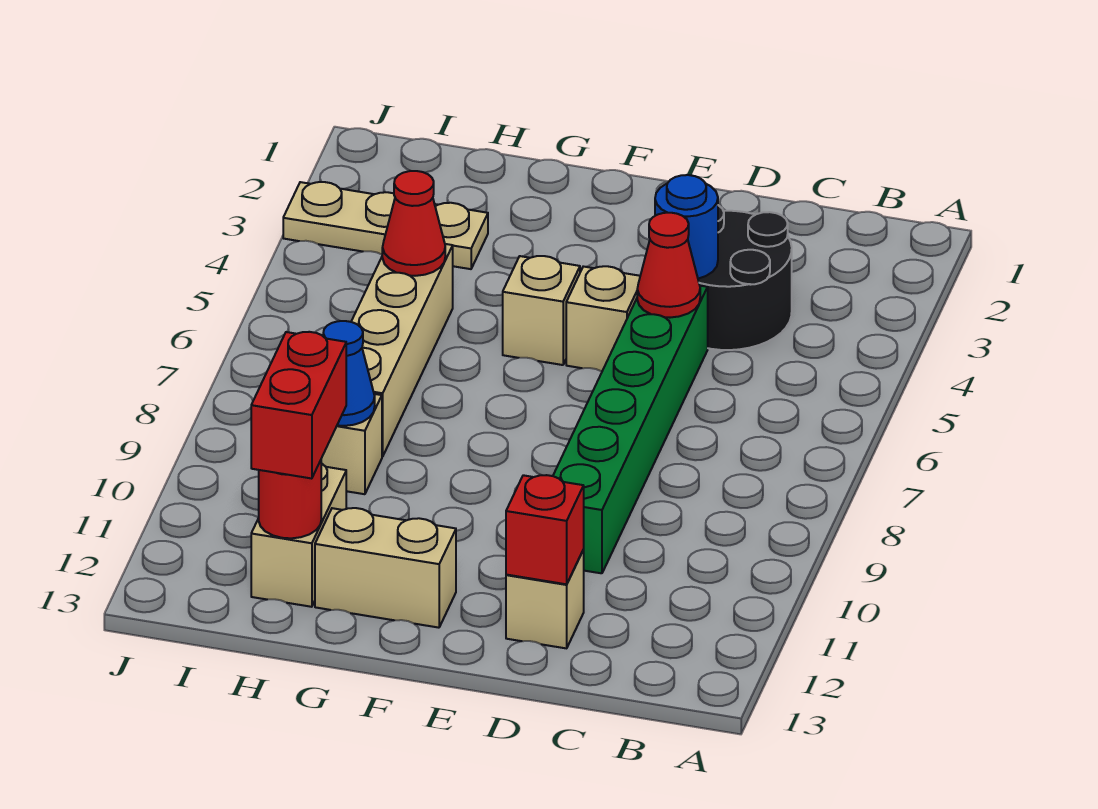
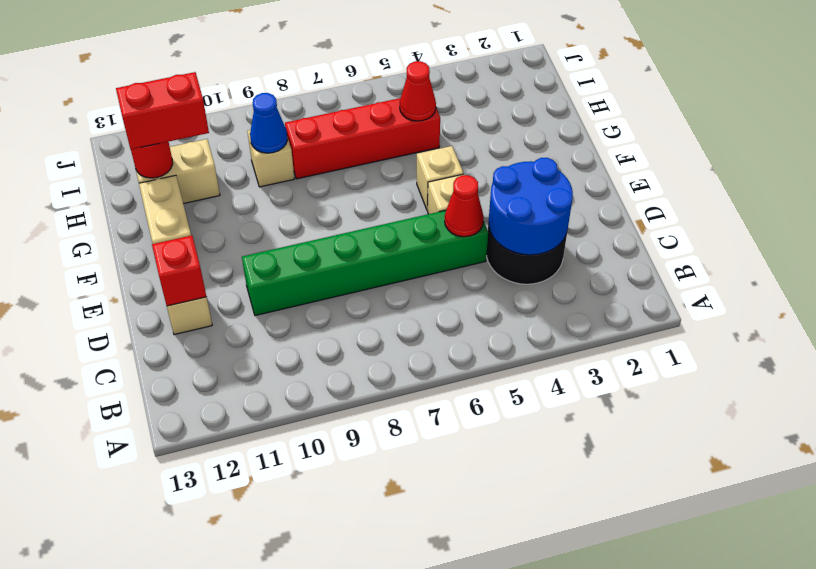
blue 1x1 round brick [655,175,718,279] -> blue 2x2 round brick [488,158,573,255]
tan 1x3 plate [283,182,488,269] -> none
tan 1x4 brick [351,244,453,457] -> red 1x4 brick [285,98,440,179]

